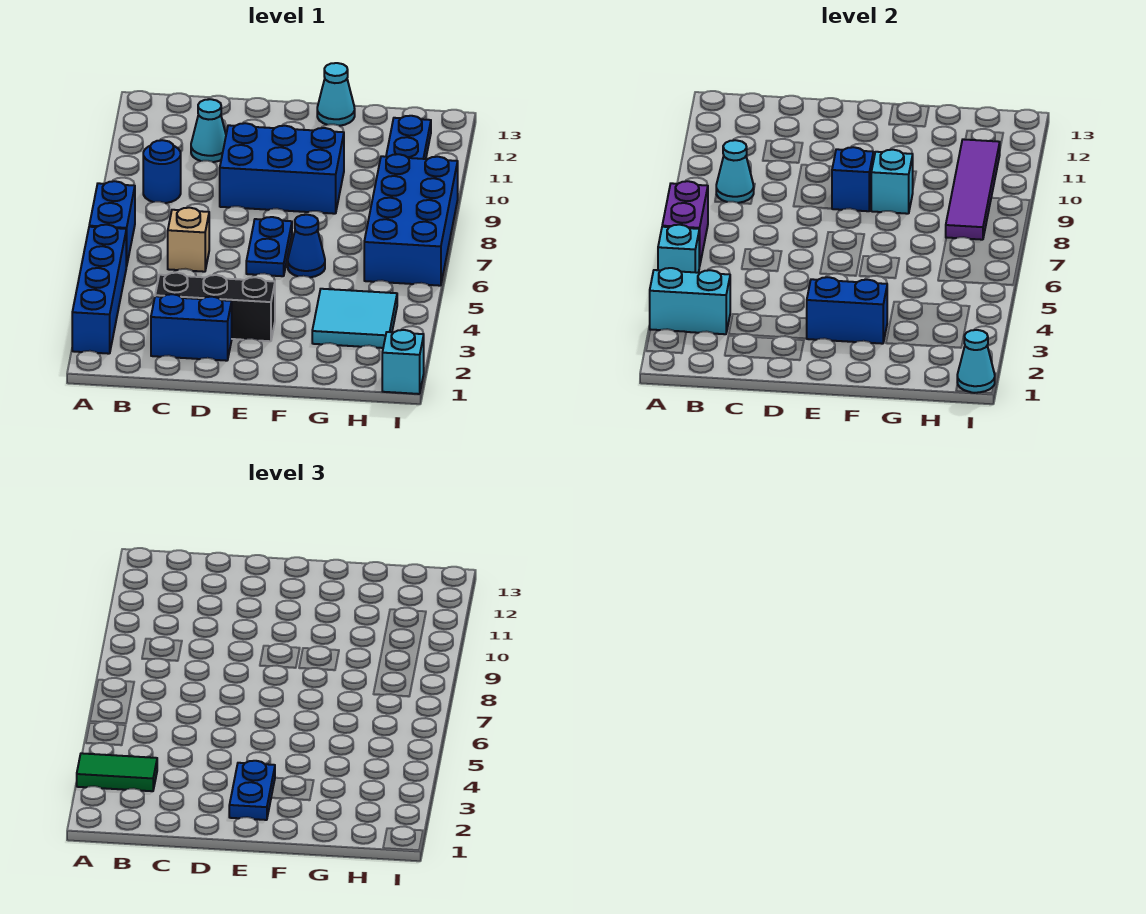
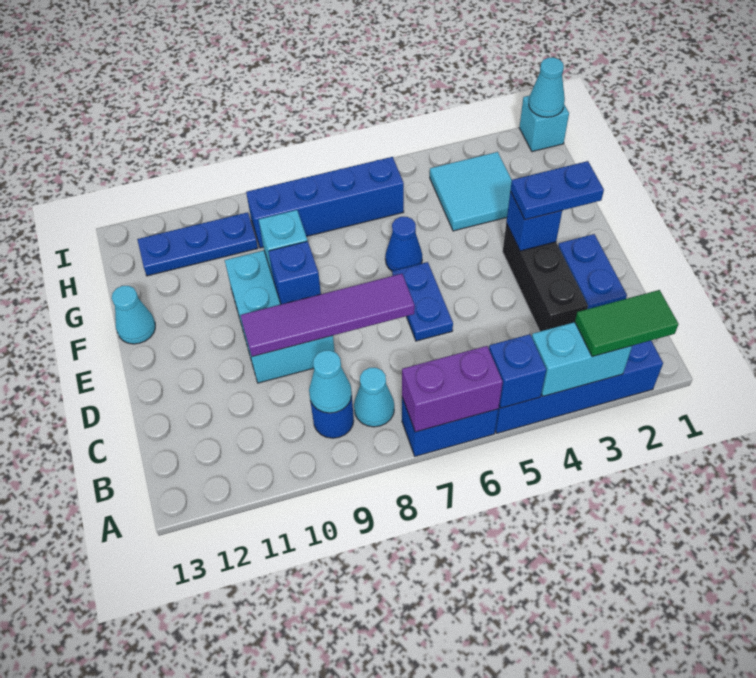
cyan 1x2 brick [650,268,730,334] -> cyan 1x2 brick turned to [532,322,632,396]
green 1x2 tile [77,753,157,791] -> green 1x2 tile turned to [575,290,678,357]
cyan 1x1 brick [658,225,699,273] -> blue 1x1 brick [489,334,546,408]
tan 1x1 brick [168,208,209,272] -> none
cyan 1x1 cone [191,99,226,162] -> cyan 1x1 cone moved to [354,368,394,427]
blue 2x3 brick [220,123,344,214] -> cyan 2x3 brick [225,250,335,383]
blue 1x2 brick [806,277,887,344] -> blue 1x1 brick [506,191,562,251]
blue 1x2 plate [246,217,292,276] -> blue 1x2 plate turned to [392,262,453,341]
blue 2x4 brick [364,154,458,286] -> blue 1x4 brick [246,157,404,248]
purple 1x4 tile [946,139,1000,240] -> purple 1x4 tile moved to [241,274,415,357]

